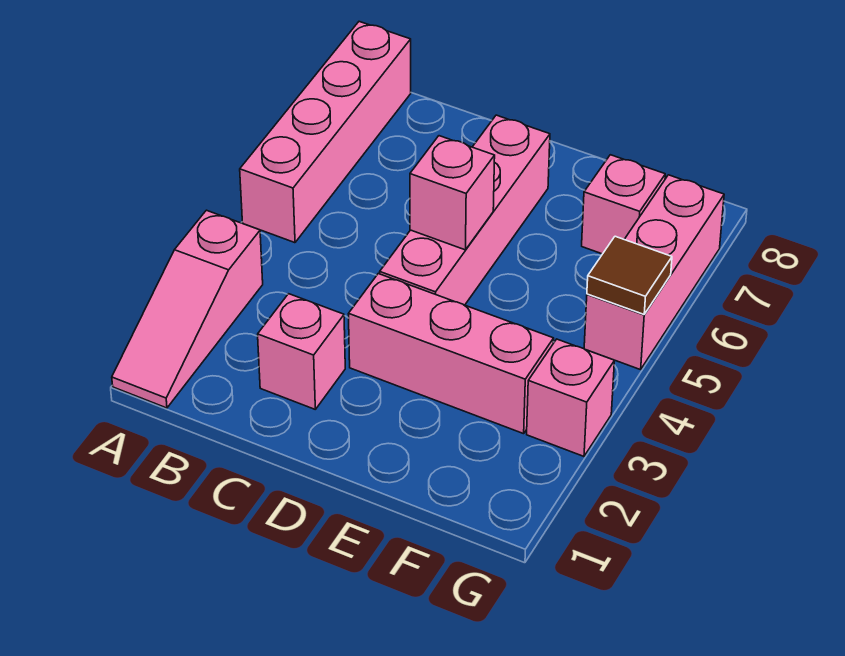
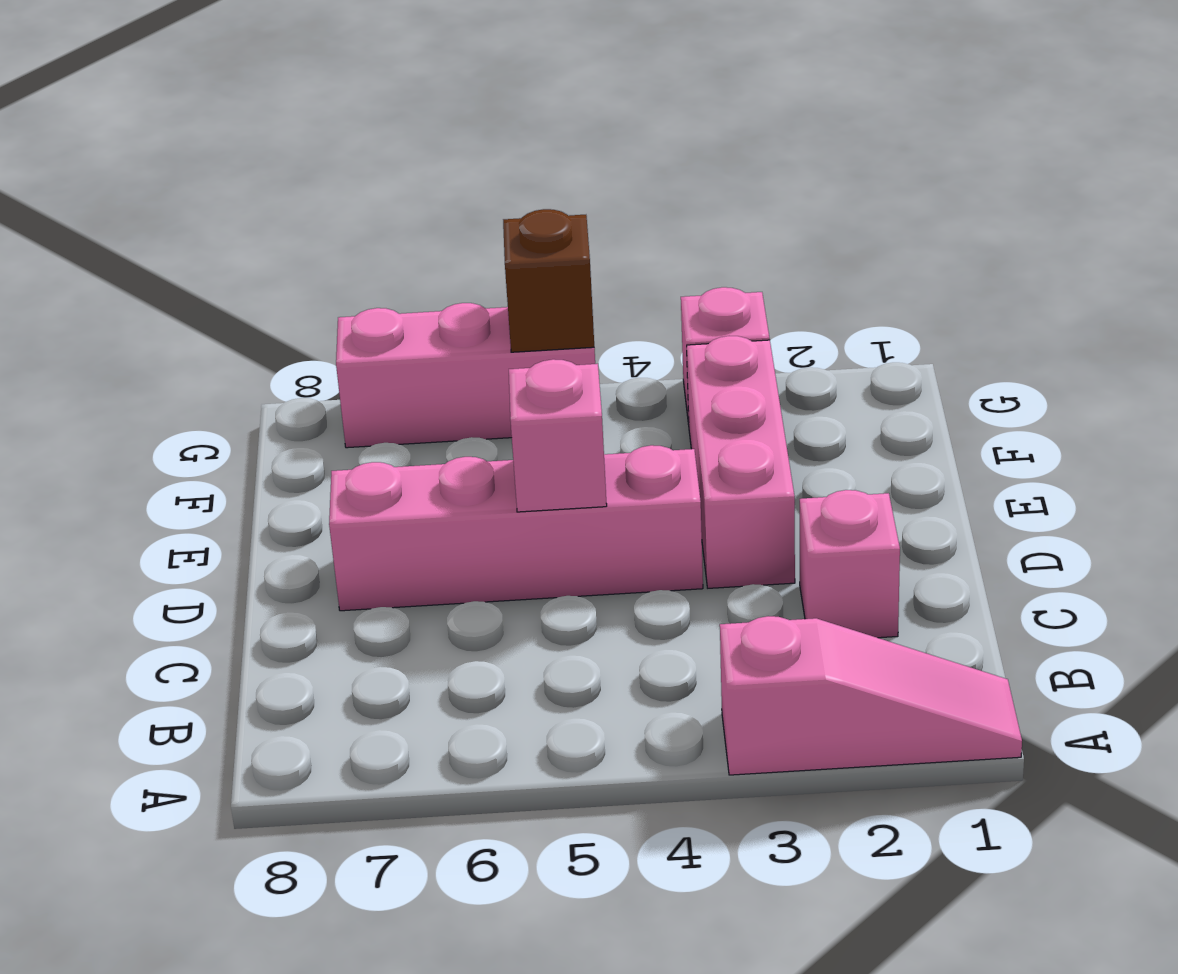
pink 1x4 brick [240,22,411,243] -> none
pink 1x1 brick [582,155,665,254] -> none
brown 1x1 tile [587,236,672,314] -> brown 1x1 brick [503,209,594,352]

